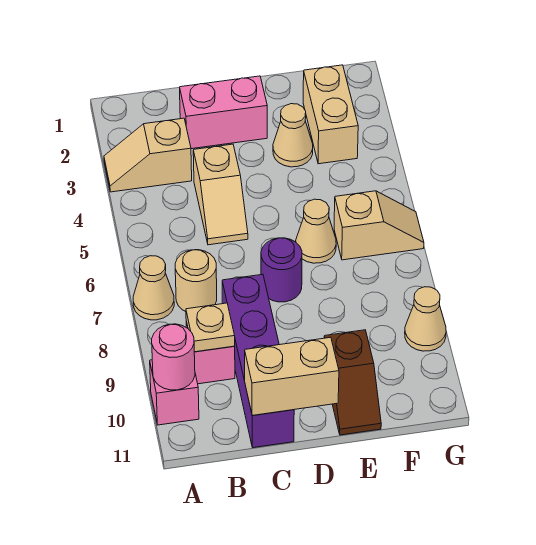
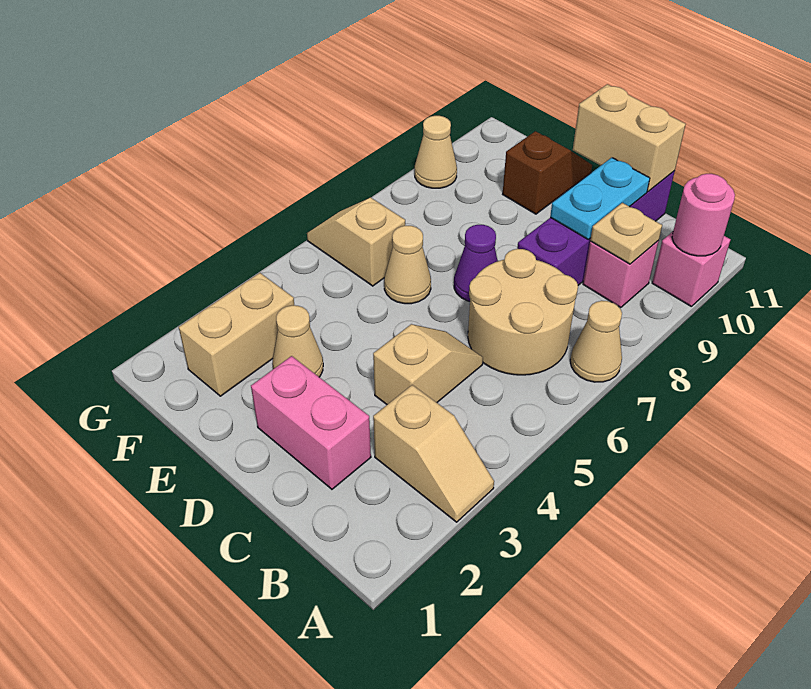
tan 1x1 round brick [175,250,217,312] -> tan 2x2 round brick [468,249,578,375]
none -> cyan 1x2 plate [550,158,650,240]
purple 1x1 round brick [261,238,302,302] -> purple 1x1 cone [454,225,498,301]

